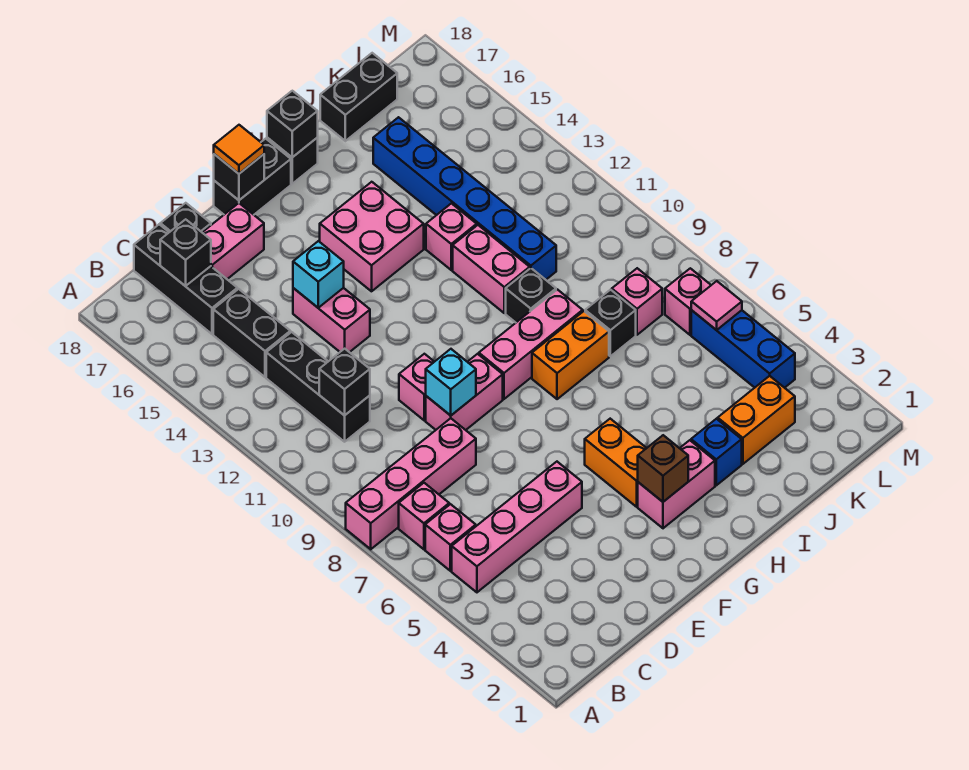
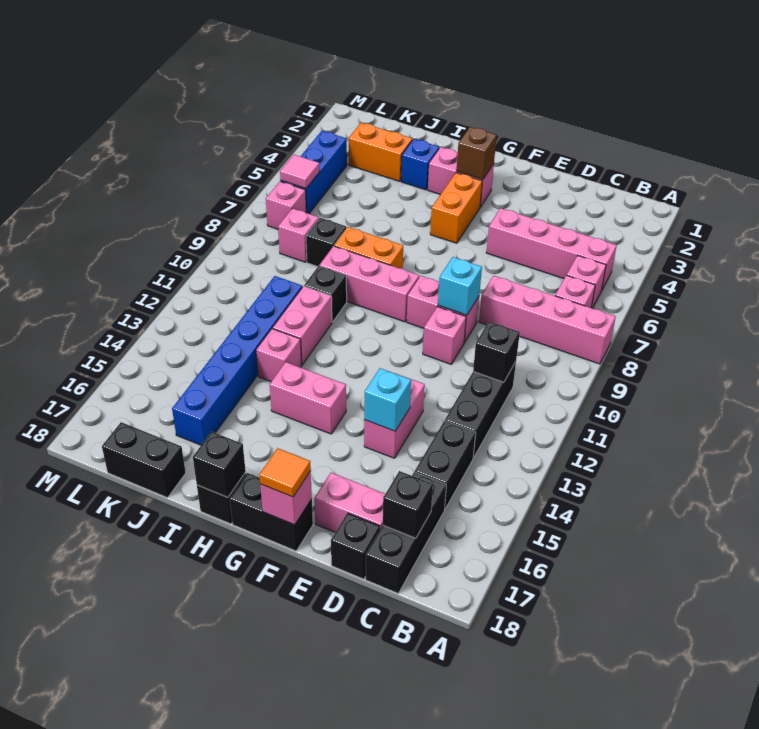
black 1x1 brick [214,154,264,200] -> pink 1x1 brick [260,471,312,525]
pink 2x2 brick [320,182,424,291] -> pink 1x2 brick [270,362,346,434]

